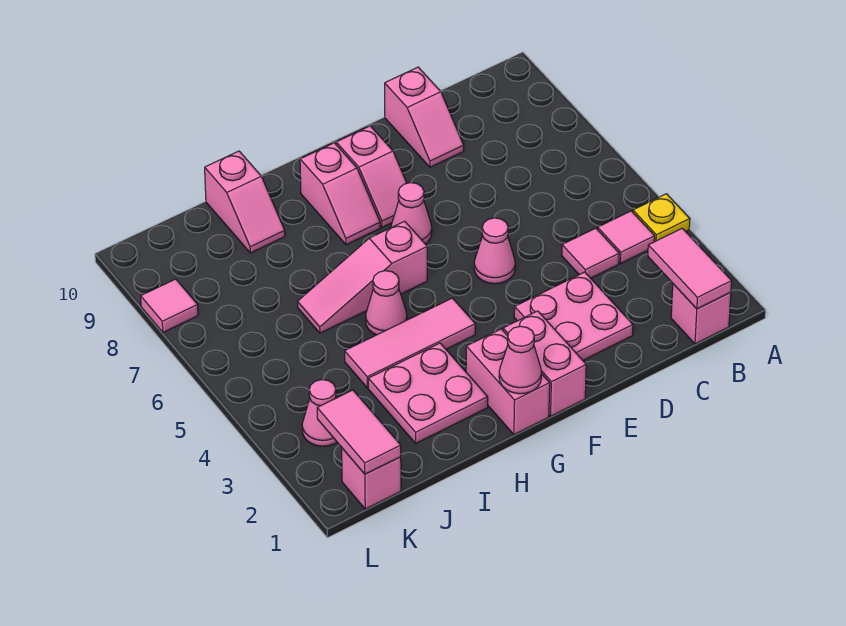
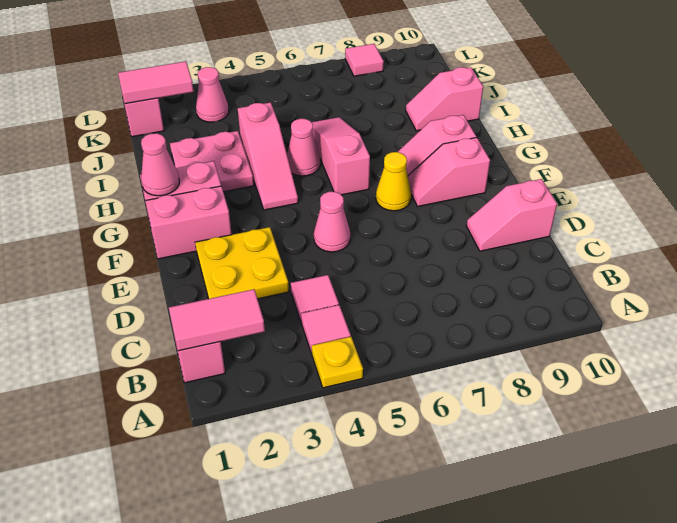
pink 2x2 plate [514,272,633,360] -> yellow 2x2 plate [195,227,289,299]
pink 1x1 cone [391,183,432,244] -> yellow 1x1 cone [376,152,411,211]
pink 1x3 tile [345,298,475,388] -> pink 1x3 slope [238,102,298,210]

